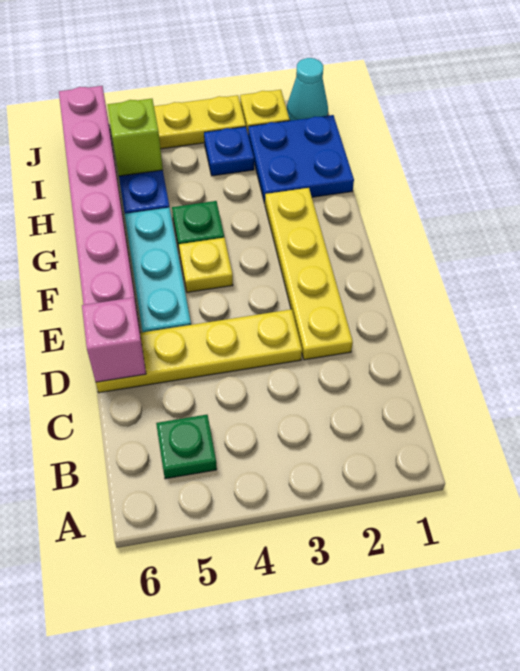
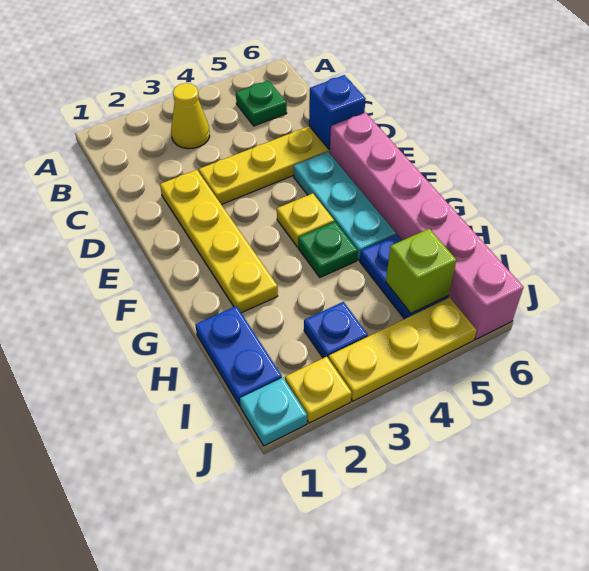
none -> yellow 1x1 cone [171,83,210,149]
pink 1x1 brick [82,297,146,382] -> blue 1x1 brick [309,75,366,149]
blue 2x2 plate [248,115,354,203] -> blue 1x2 plate [195,306,282,406]
cyan 1x1 cone [287,58,328,121] -> cyan 1x1 plate [240,378,307,446]

